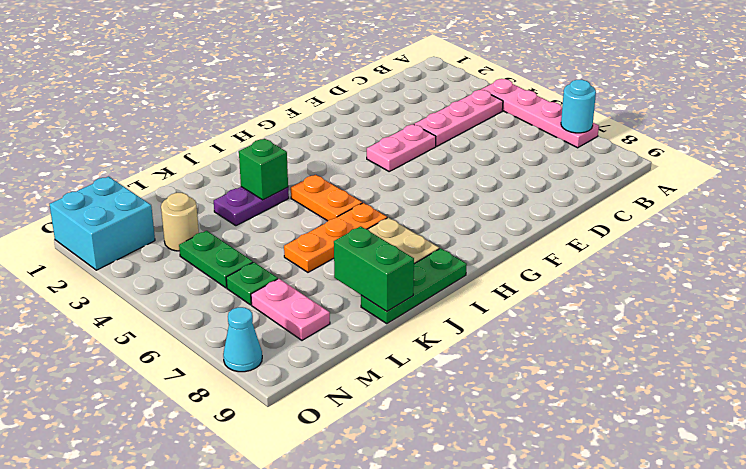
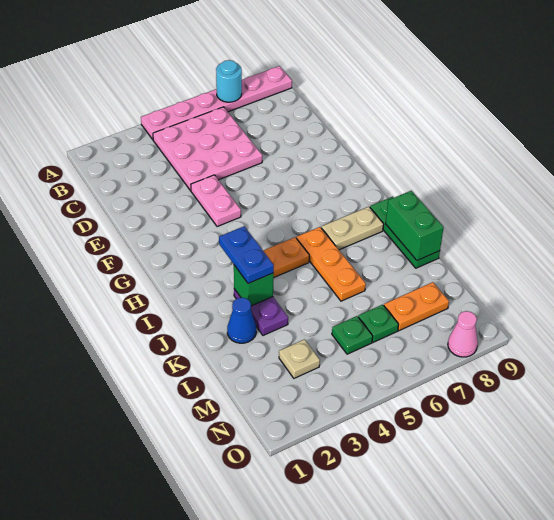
pink 1x4 plate [481,79,599,148] -> pink 1x6 plate [141,66,292,139]
pink 1x3 plate [414,90,503,146] -> pink 3x3 plate [153,107,262,191]
none -> blue 1x2 plate [219,226,274,284]
none -> blue 1x1 cone [227,297,256,343]
green 1x2 brick [334,226,414,311] -> green 1x2 brick turned to [386,191,444,261]
tan 1x1 round brick [161,193,199,251] -> tan 1x1 plate [279,339,320,378]
green 1x2 plate [179,231,253,288] -> green 1x1 plate [332,316,373,354]
pink 1x2 plate [251,279,330,340] -> orange 1x2 plate [384,282,449,331]
cyan 2x2 brick [49,176,155,270] -> none
cyan 1x1 cone [223,307,262,372] -> pink 1x1 cone [448,311,478,357]

